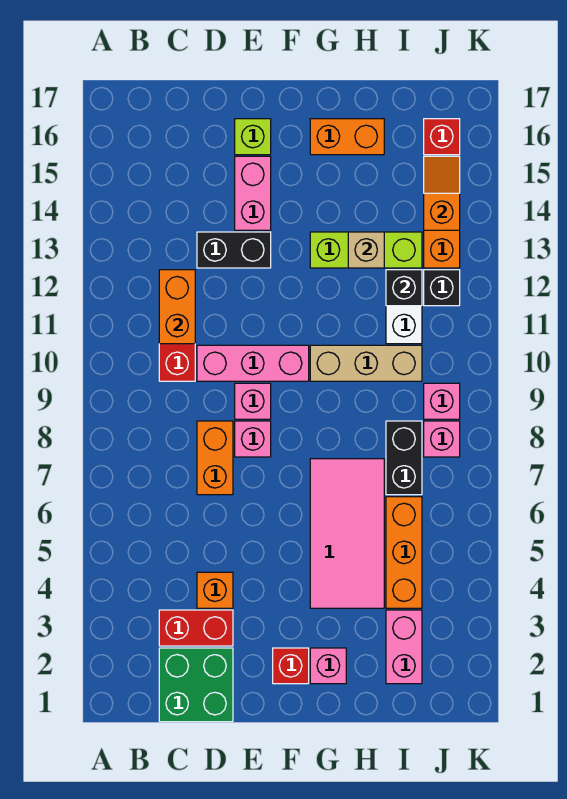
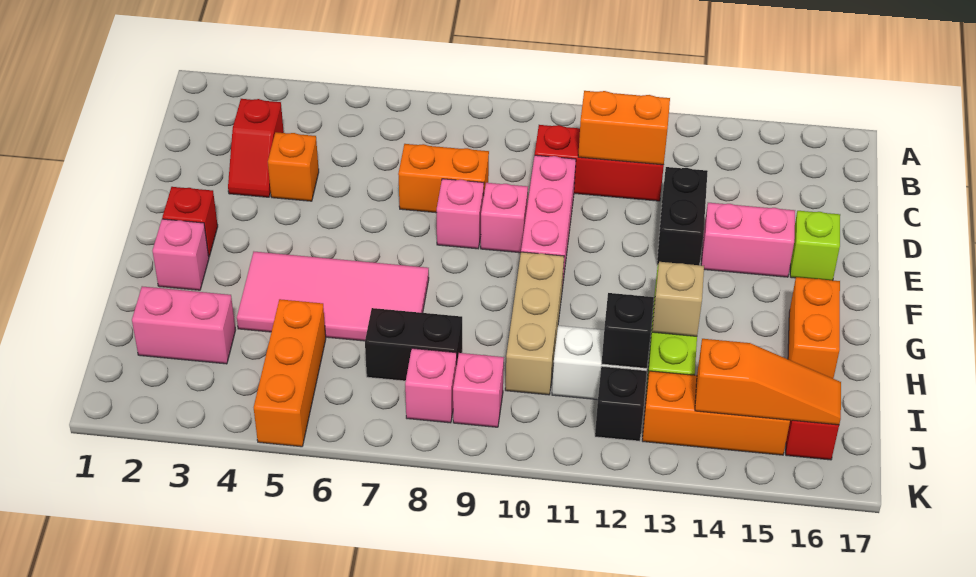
green 2x2 brick [159,648,233,722] -> none
red 1x2 brick [159,610,233,646] -> red 1x2 slope [228,99,284,197]
orange 1x3 brick [386,497,422,608] -> orange 1x3 brick turned to [254,299,326,447]
orange 1x2 slope [424,156,460,230] -> orange 1x3 slope [695,339,841,425]

